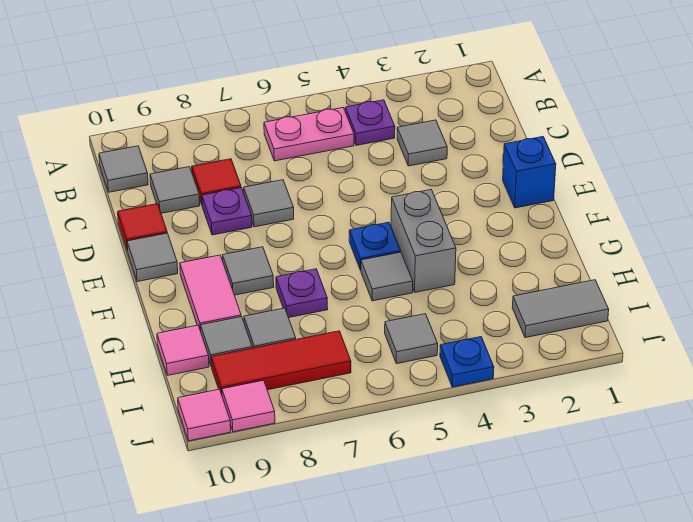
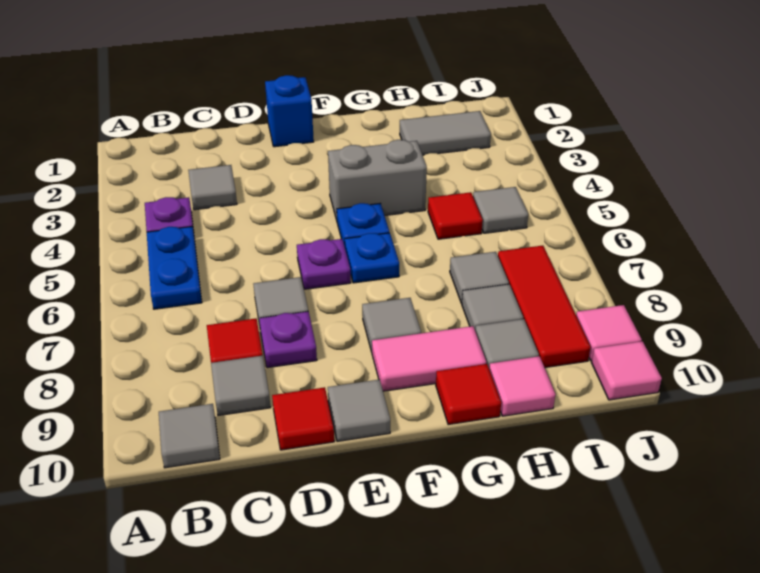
pink 1x2 plate [264,108,354,161] -> blue 1x2 plate [147,226,202,309]
grey 1x1 tile [361,252,413,301] -> grey 1x1 tile moved to [450,252,509,303]
purple 1x1 plate [276,269,328,318] -> purple 1x1 plate moved to [297,239,351,289]
none -> red 1x1 tile [436,364,501,425]
none -> red 1x1 tile [428,192,483,239]
grey 1x2 tile [512,280,609,338] -> grey 1x2 tile turned to [400,111,491,155]
blue 1x1 plate [440,337,494,387] -> blue 1x1 plate moved to [345,233,399,283]

